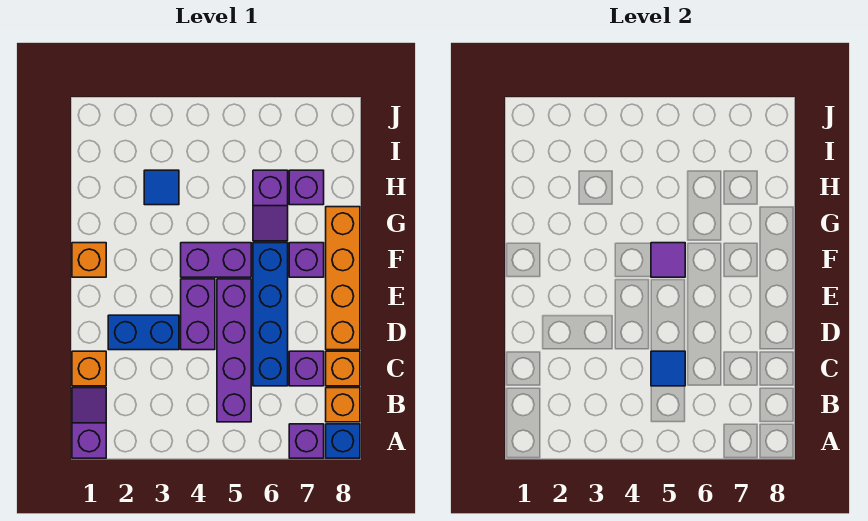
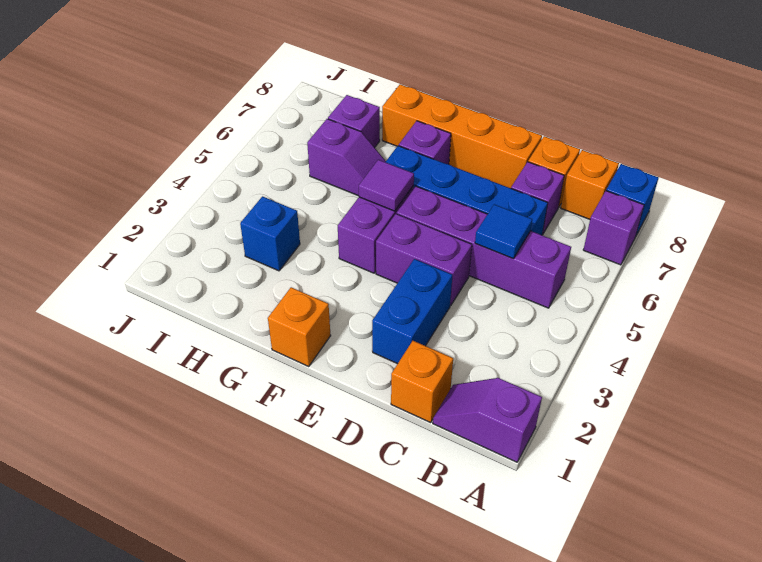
blue 1x1 tile [144,170,179,205] -> blue 1x1 brick [240,196,300,271]

